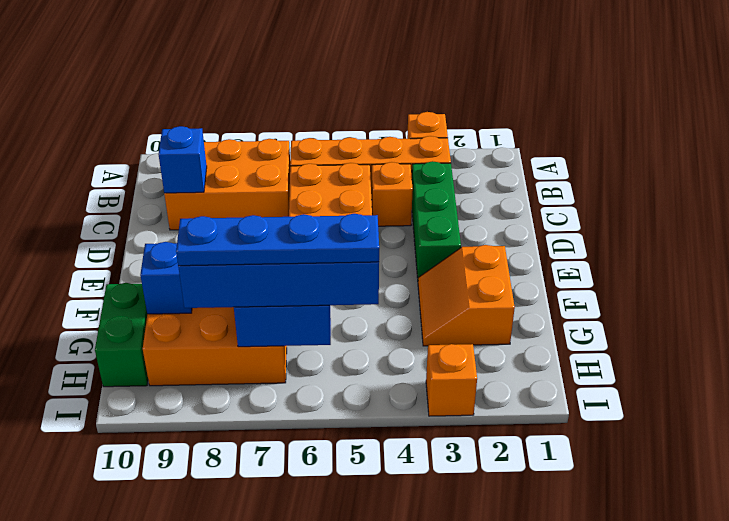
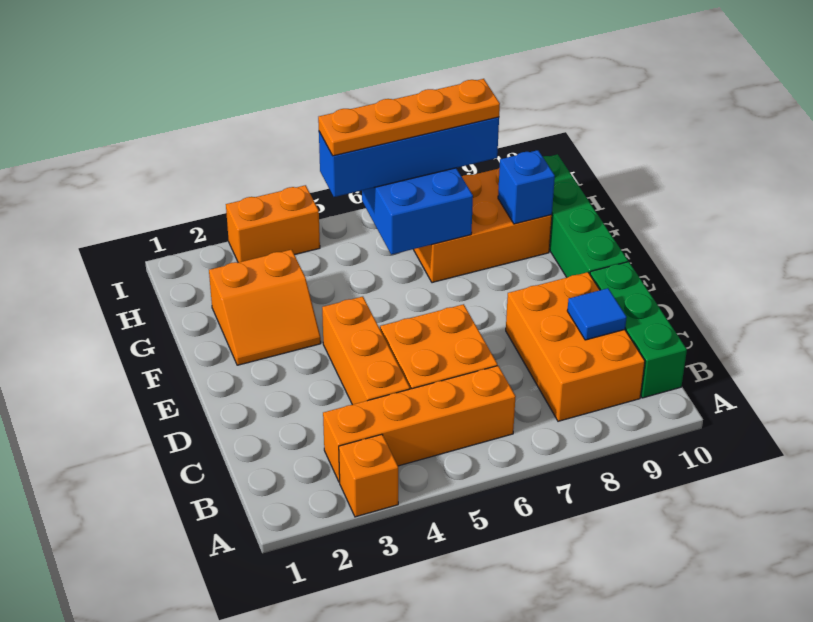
orange 2x3 brick [164,139,290,230] -> orange 2x3 brick turned to [506,272,645,421]
green 1x3 brick [412,161,461,278] -> green 1x3 brick moved to [590,262,687,398]
orange 1x1 brick [371,162,413,226] -> orange 1x3 brick [322,297,410,405]
blue 1x1 brick [158,126,207,193] -> blue 1x1 tile [567,288,627,340]
orange 2x2 slope [418,245,515,346] -> orange 2x2 slope turned to [209,250,321,365]
green 1x2 brick [95,283,148,387] -> green 1x4 brick [543,154,628,277]
blue 1x4 plate [176,214,379,266] -> orange 1x4 plate [318,79,500,156]
orange 1x1 brick [426,344,477,416] -> orange 1x2 brick [226,185,320,263]

